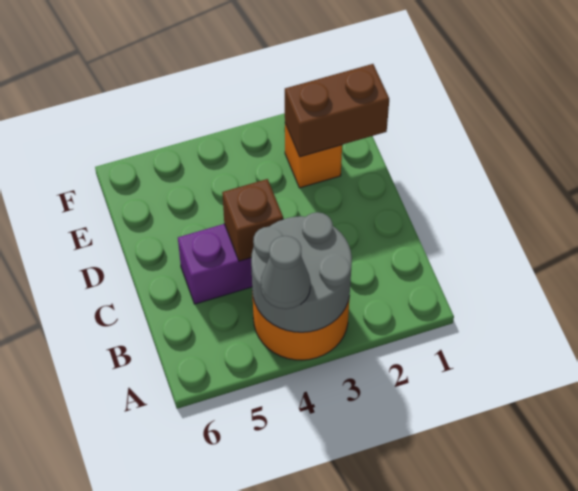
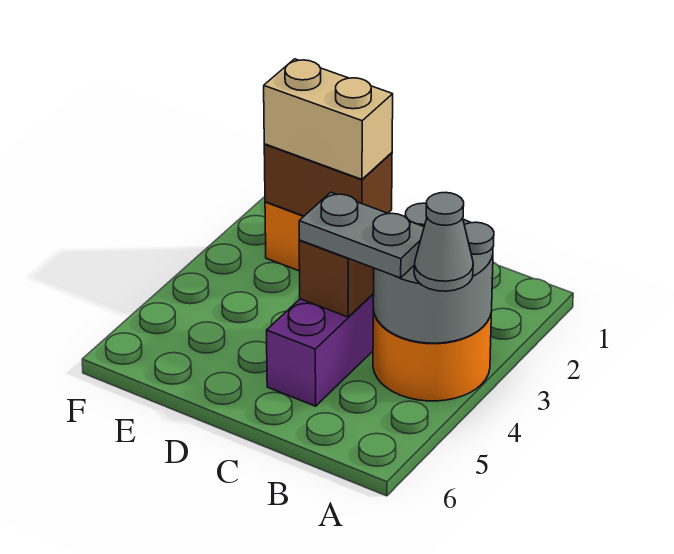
none -> grey 1x2 plate [299,192,424,278]
none -> tan 1x2 brick [264,59,393,179]
brown 1x2 brick [285,64,389,157] -> brown 1x2 brick turned to [264,144,392,216]

